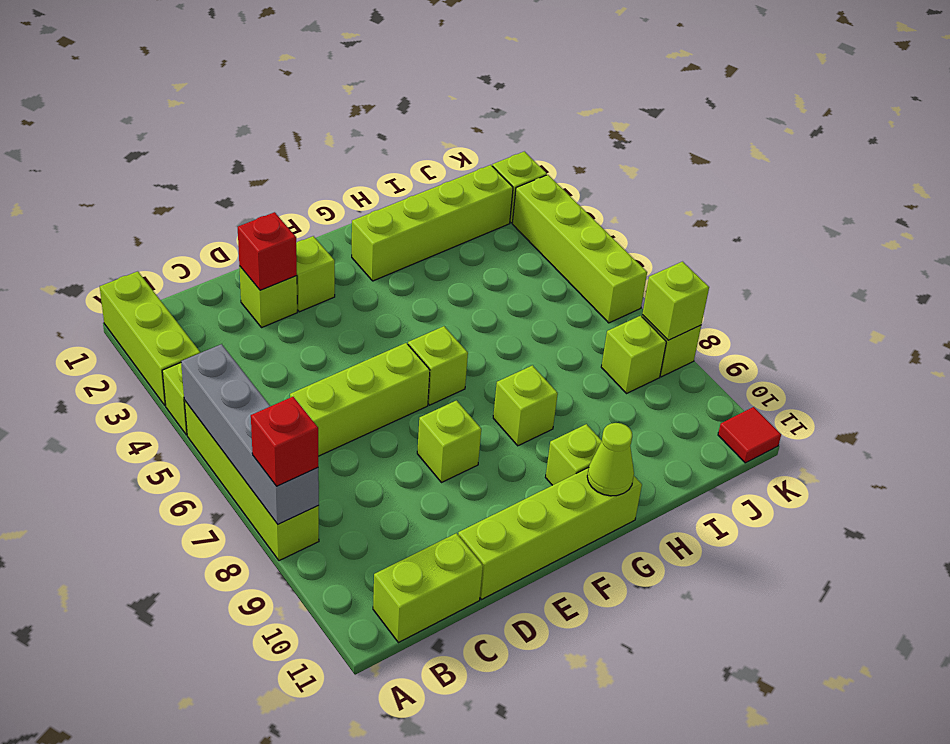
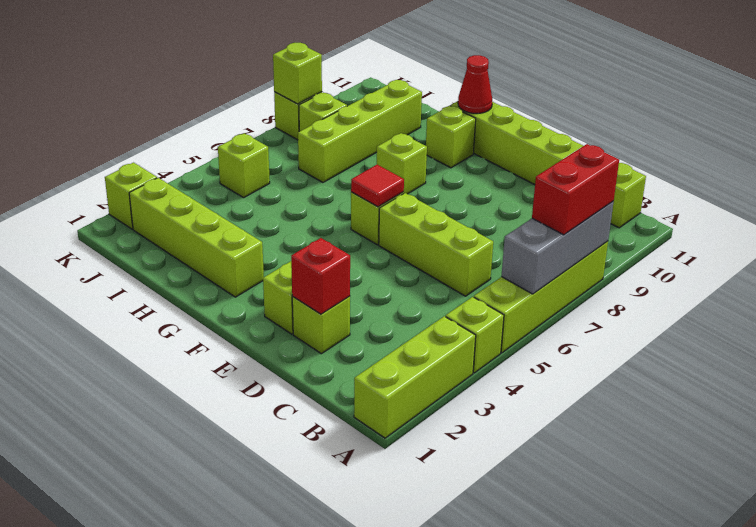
grey 1x4 brick [181,344,319,524] -> grey 1x3 brick [501,201,614,294]
red 1x1 brick [251,397,318,486] -> red 1x2 brick [532,144,619,235]
lime 1x1 brick [417,401,481,483] -> lime 1x1 brick moved to [218,133,270,198]
lime 1x1 cone [587,423,634,496] -> red 1x1 cone [458,55,492,113]
lime 1x4 brick [512,175,647,323] -> lime 1x4 brick moved to [298,80,422,182]
red 1x1 tile [718,407,781,463] -> red 1x1 tile moved to [351,165,404,207]

